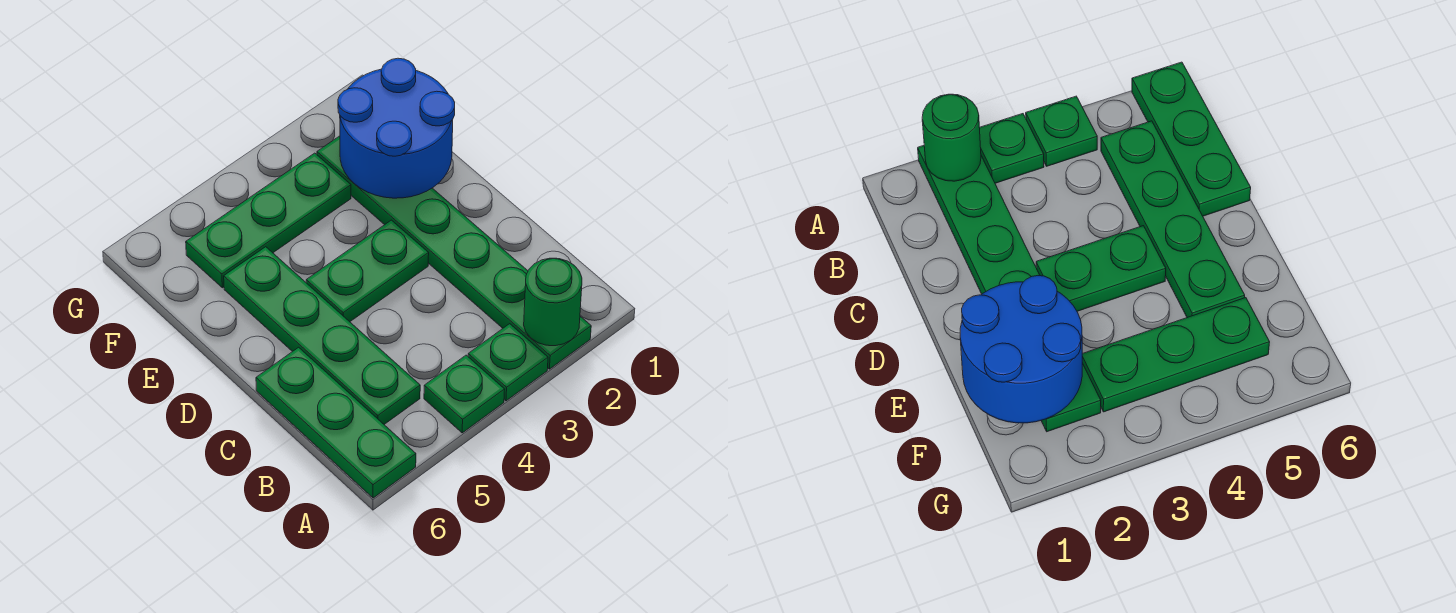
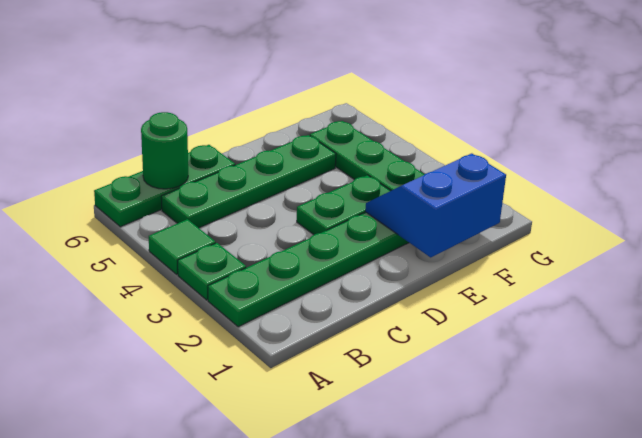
green 1x1 round brick [524,258,582,346] -> green 1x1 round brick moved to [141,112,188,189]
green 1x1 plate [424,355,505,433] -> green 1x1 tile [149,219,216,274]
green 1x2 plate [306,220,429,322] -> green 1x2 plate turned to [297,175,391,235]
blue 2x2 round brick [338,58,455,198] -> blue 2x2 slope [365,153,506,257]

